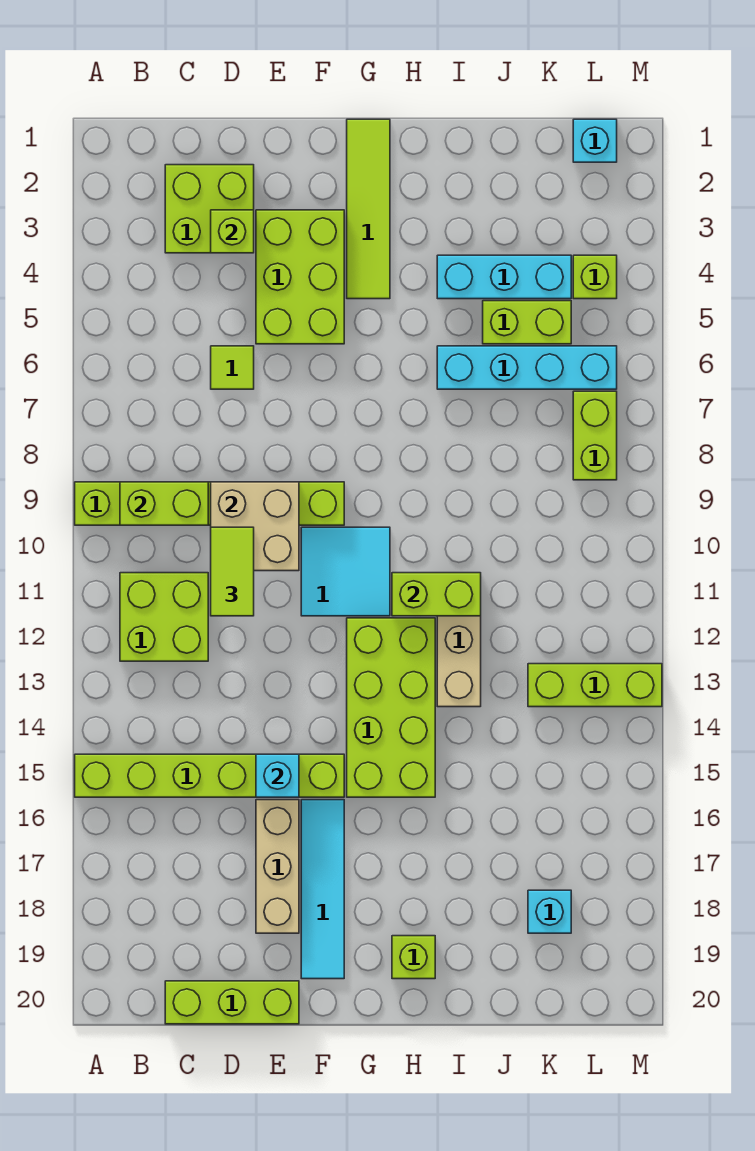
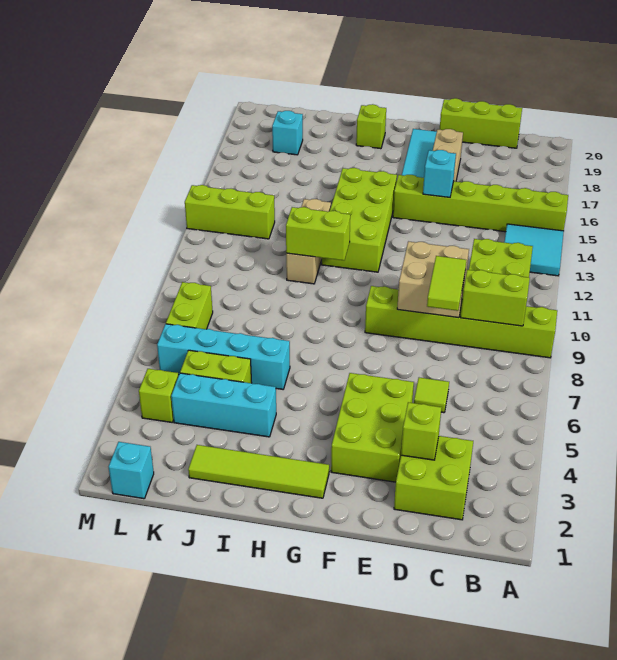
lime 1x2 tile [211,527,254,616] -> lime 1x2 tile moved to [427,256,466,311]
cyan 2x2 tile [301,527,390,616] -> cyan 2x2 tile moved to [504,224,564,276]
lime 1x4 tile [347,119,390,299] -> lime 1x4 tile turned to [188,445,329,498]

